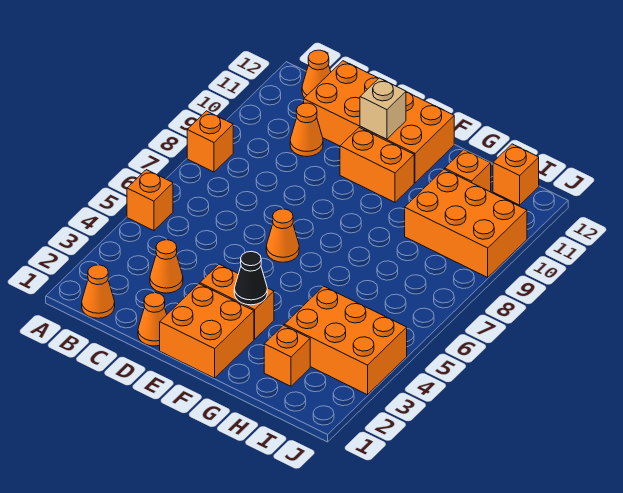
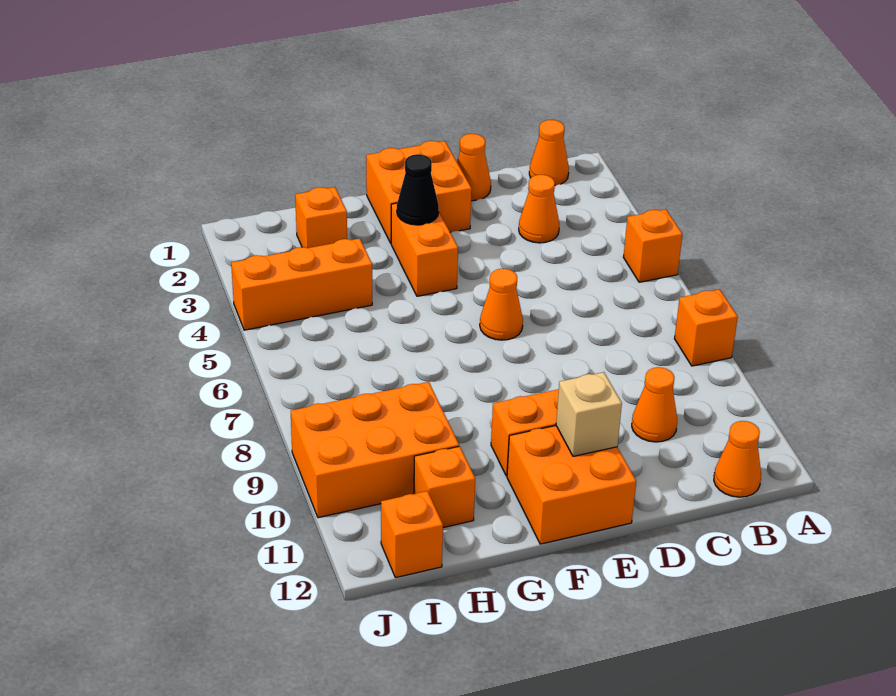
orange 2x4 brick [304,61,454,183] -> orange 2x2 brick [507,426,636,544]
orange 1x2 brick [200,264,274,339] -> orange 1x2 brick turned to [391,203,458,296]
orange 2x3 brick [284,286,407,395] -> orange 1x3 brick [231,238,372,330]

